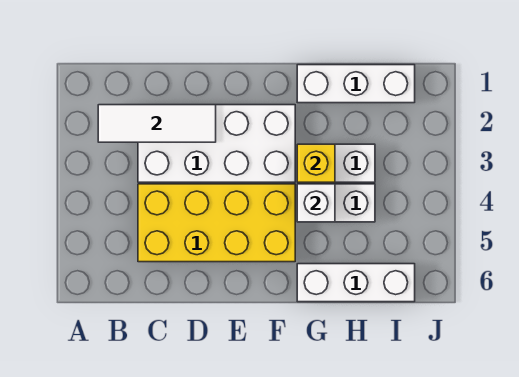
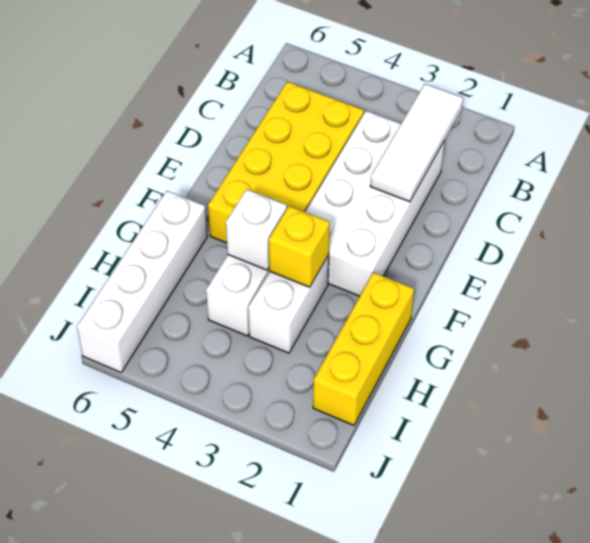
white 1x3 brick [297,65,415,103] -> yellow 1x3 brick [313,272,414,425]
white 1x3 brick [297,264,415,302] -> white 1x4 brick [77,191,207,372]

